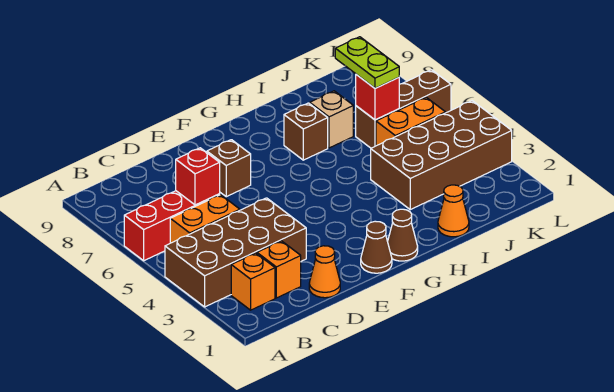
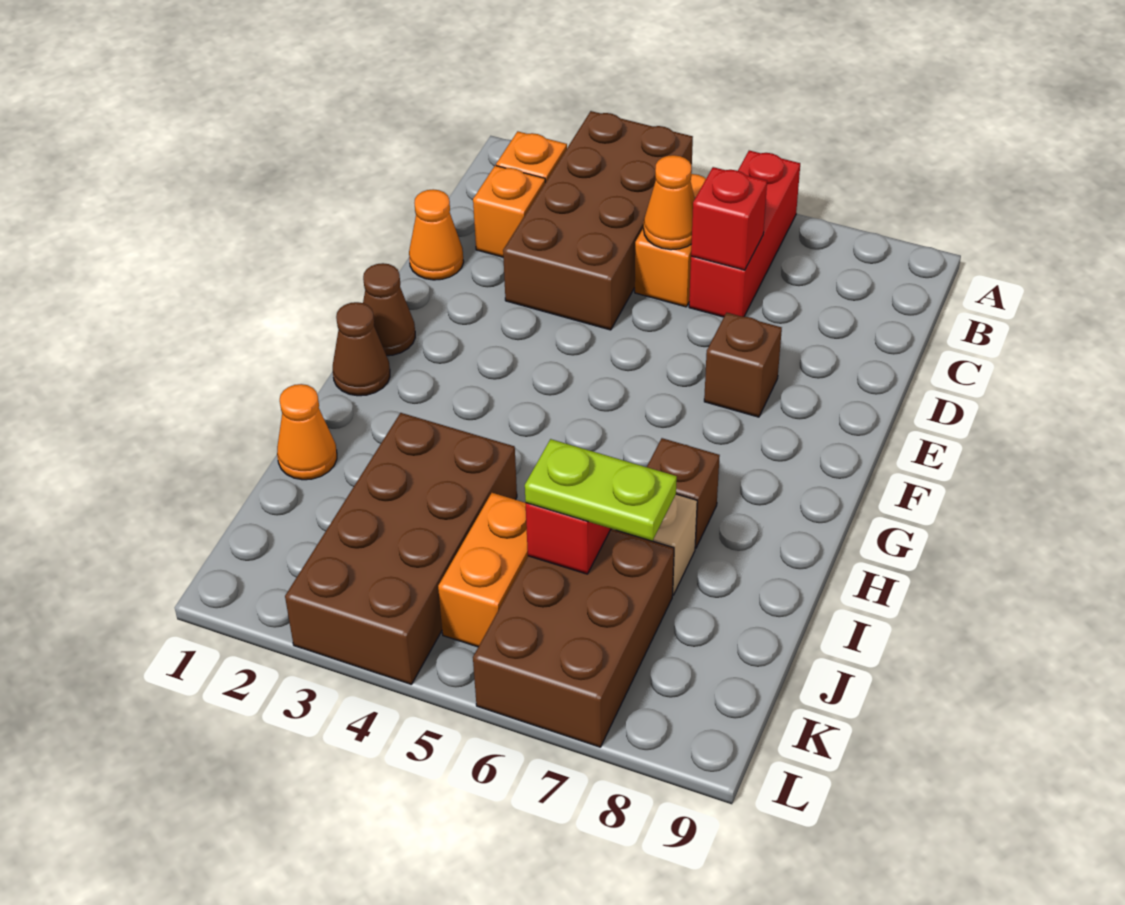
none -> orange 1x1 cone [644,155,695,250]
brown 1x3 brick [356,70,451,148] -> brown 2x3 brick [473,529,674,747]

